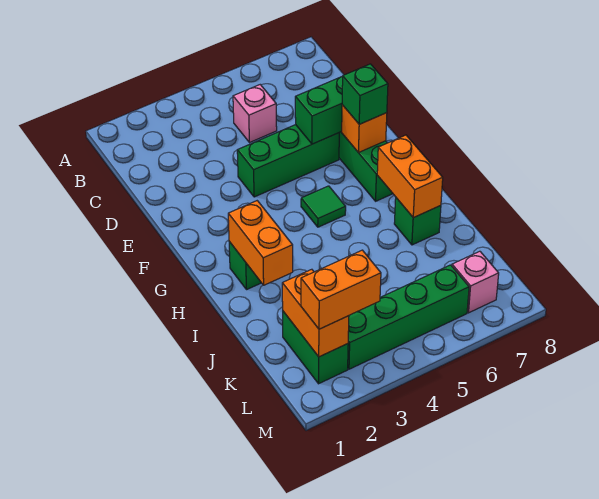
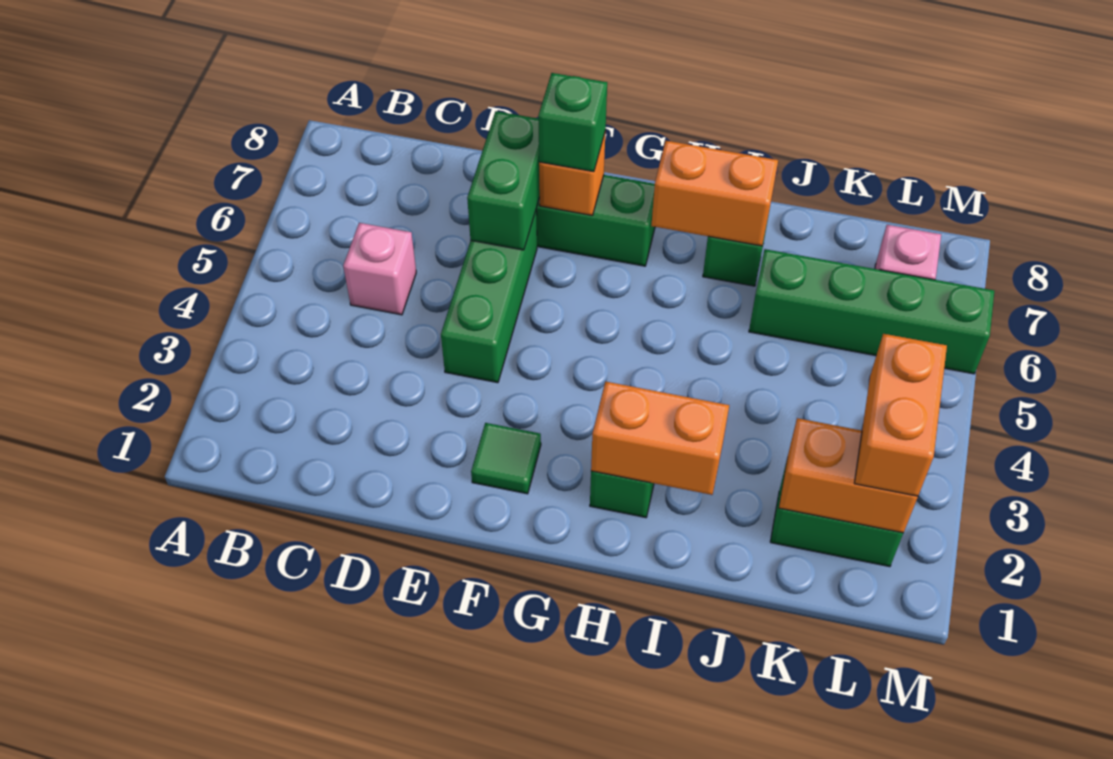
green 1x1 tile [301,186,346,227] -> green 1x1 tile moved to [471,423,541,494]
green 1x4 brick [348,265,469,369] -> green 1x4 brick turned to [749,249,994,374]

